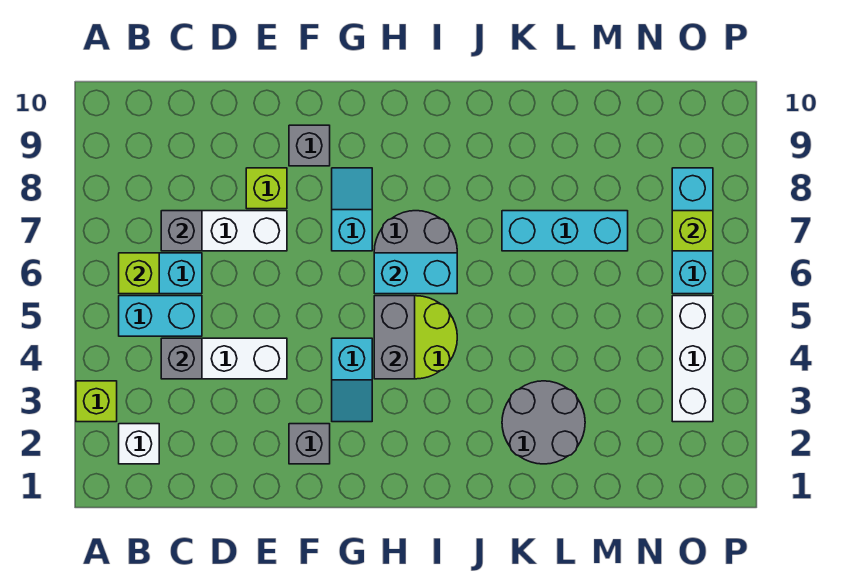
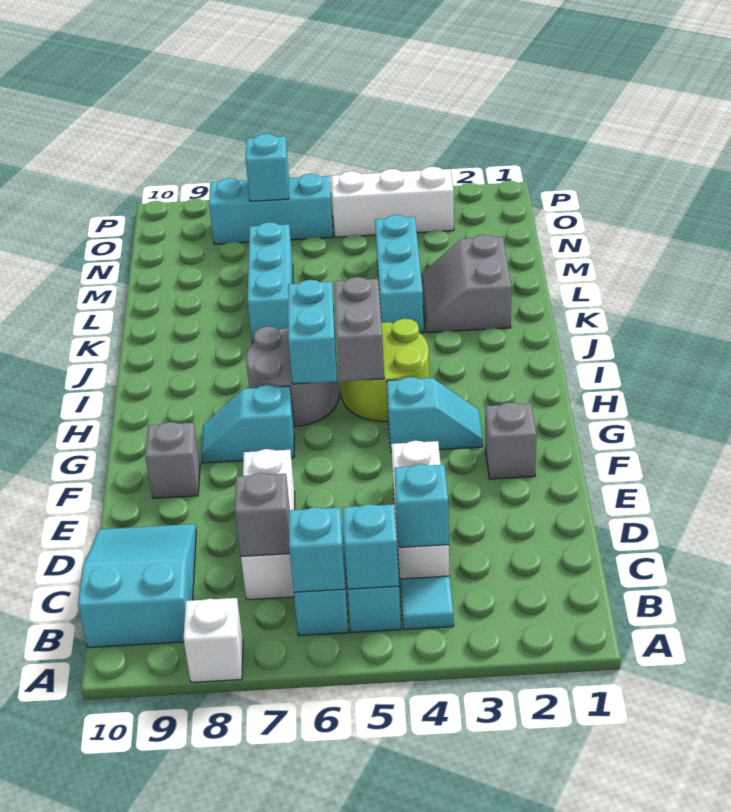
lime 1x1 brick [76,381,117,422] -> none
white 1x1 brick [119,424,159,464] -> white 1x1 brick moved to [184,598,243,682]
none -> cyan 1x1 tile [400,576,454,630]
none -> cyan 1x1 brick [343,504,399,589]
lime 1x1 brick [119,253,159,294] -> cyan 1x1 brick [289,507,345,592]
none -> cyan 2x3 slope [78,524,196,648]
grey 1x1 brick [161,338,202,379] -> cyan 1x1 brick [394,464,449,547]
lime 1x1 brick [246,168,287,209] -> none
grey 1x2 brick [374,296,415,379] -> grey 1x2 brick turned to [334,277,384,381]
grey 2x2 round brick [502,381,585,464] -> grey 2x2 slope [421,235,511,333]
none -> cyan 1x3 brick [375,215,424,333]
lime 1x1 brick [672,211,713,251] -> cyan 1x1 brick [246,134,289,201]

